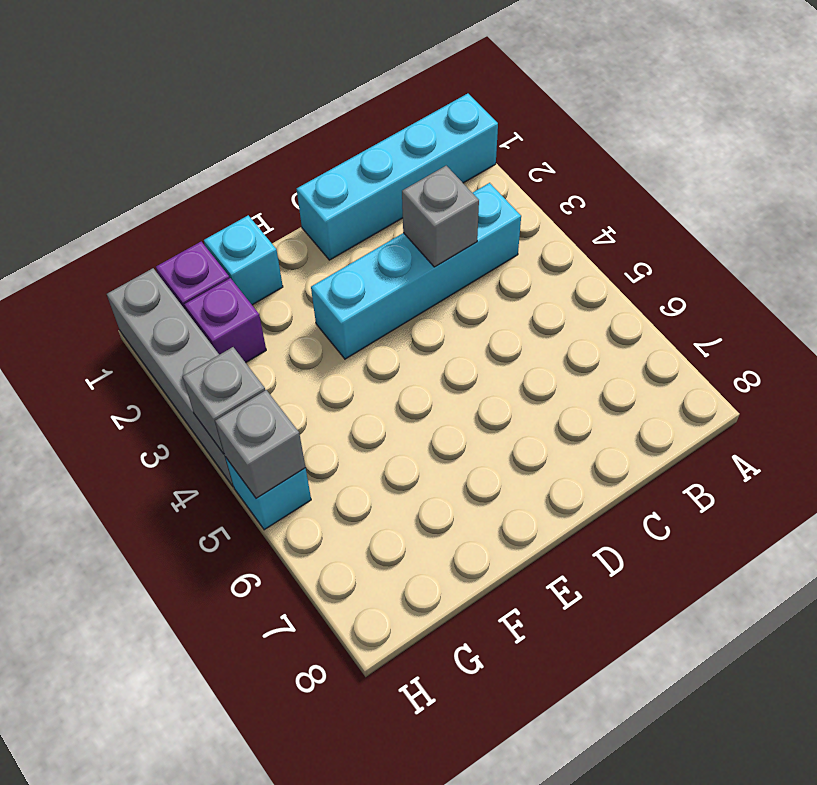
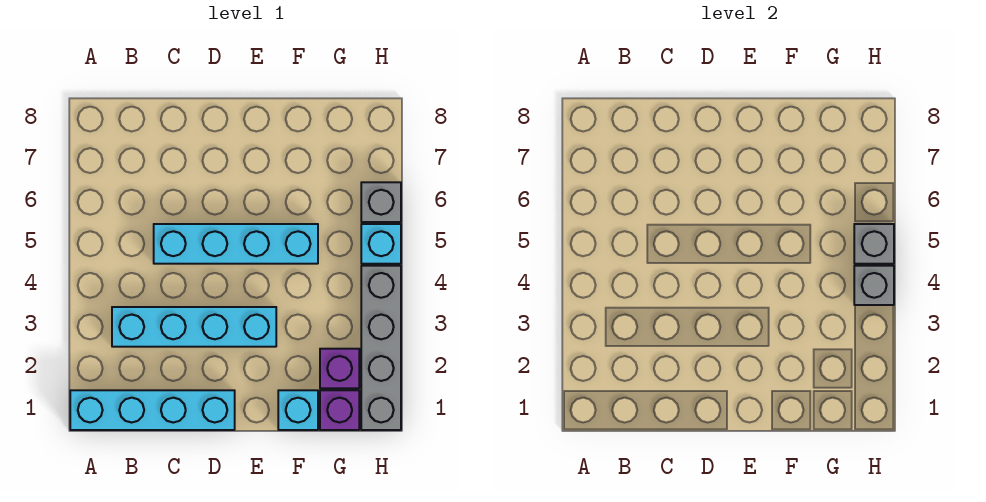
grey 1x1 brick [402,166,479,267] -> grey 1x1 brick moved to [361,182,401,222]
none -> cyan 1x4 brick [154,224,318,264]

